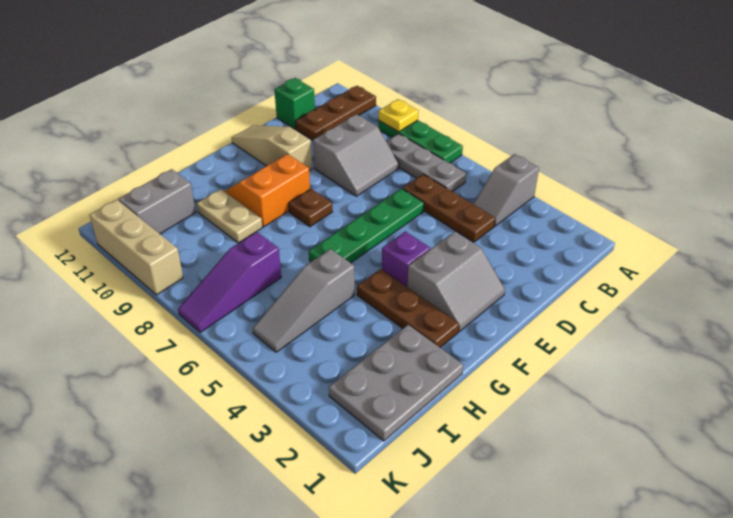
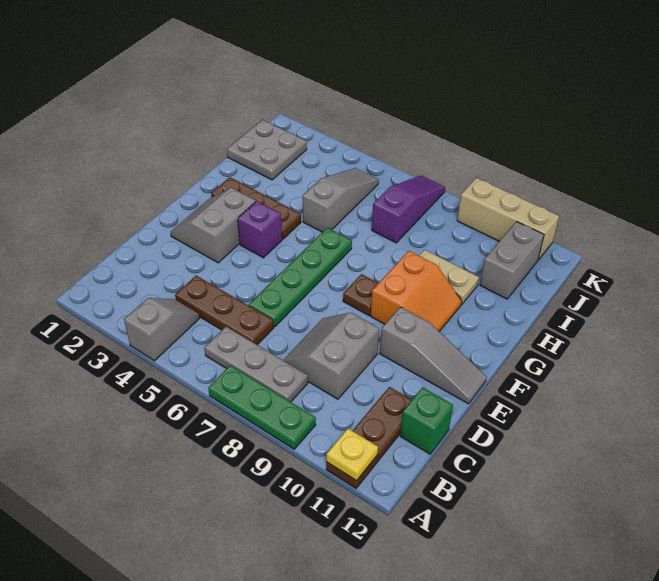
yellow 1x1 plate [379,99,418,132] -> yellow 1x1 plate moved to [326,429,378,481]
tan 1x3 slope [232,125,312,171] -> grey 1x3 slope [380,307,487,404]
grey 2x3 plate [329,325,463,441] -> grey 2x2 plate [227,120,307,180]

